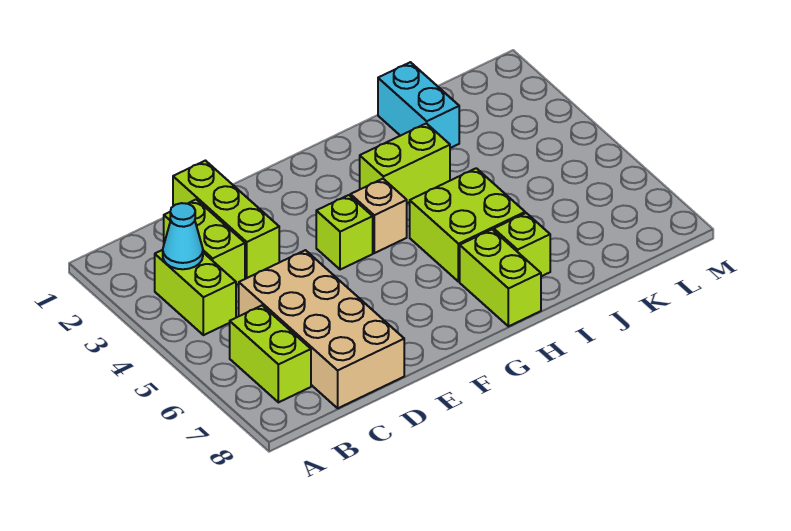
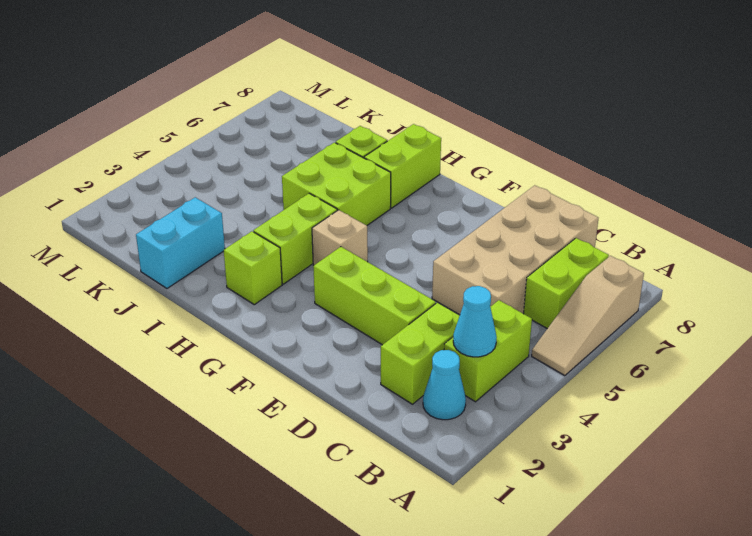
none -> tan 1x3 slope [532,256,644,376]
none -> cyan 1x1 cone [423,350,466,420]
lime 1x3 brick [173,161,279,279] -> lime 1x3 brick turned to [313,247,436,345]
lime 1x1 brick [316,195,373,270] -> lime 1x1 brick moved to [224,231,282,305]
lime 1x2 brick [360,123,450,203] -> lime 1x2 brick turned to [253,193,337,284]

